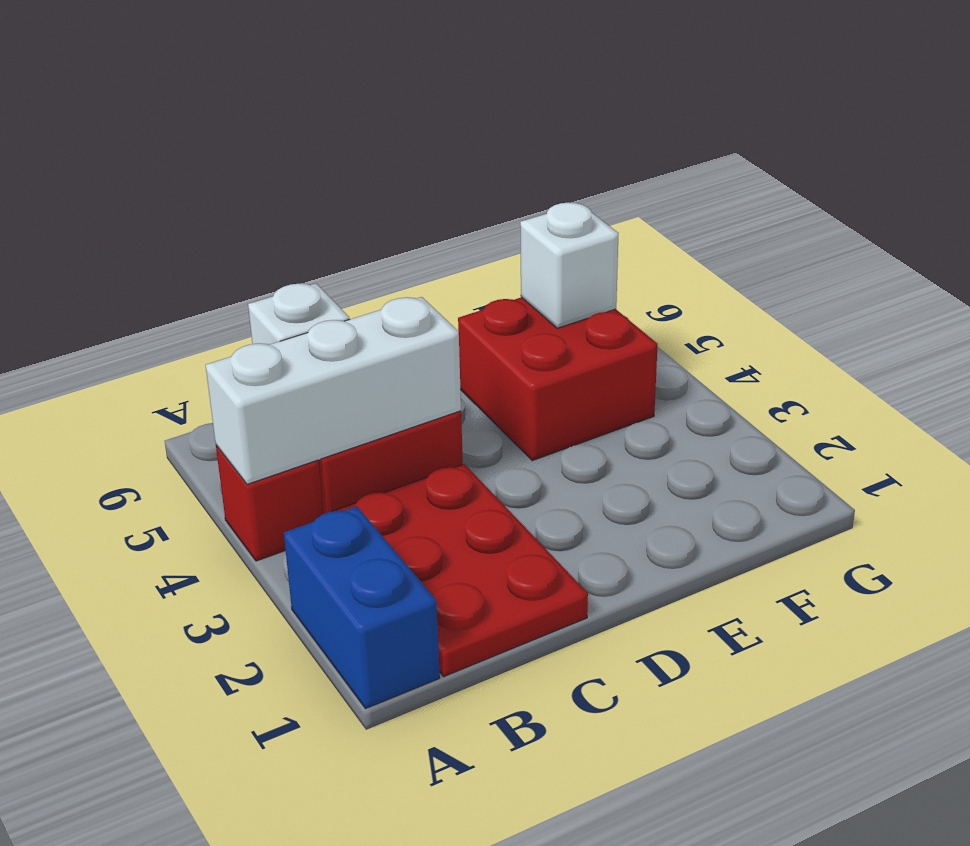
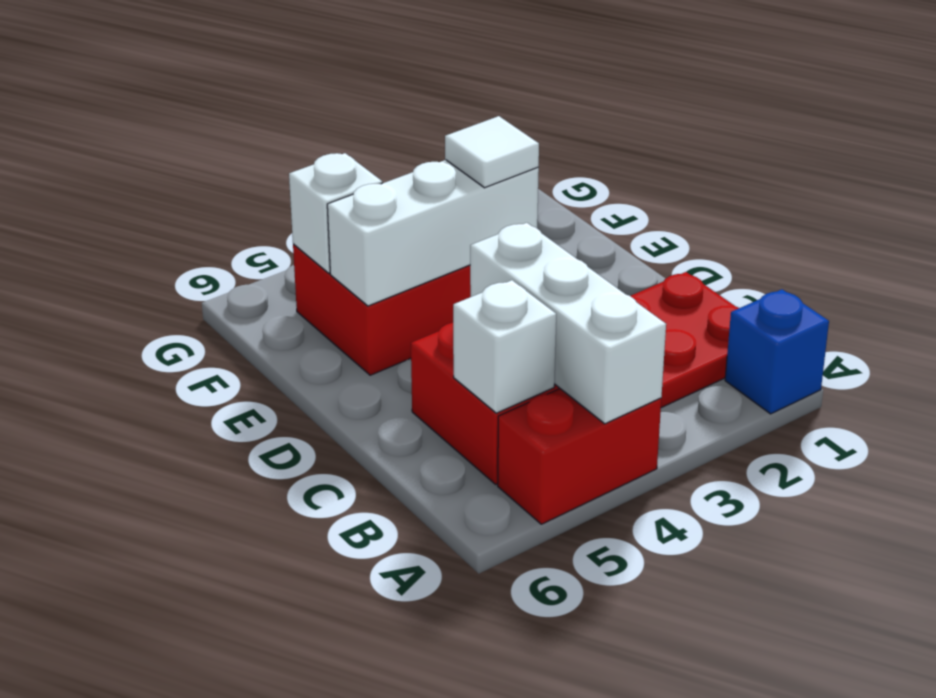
blue 1x2 brick [284,506,440,709] -> blue 1x1 brick [725,289,829,414]
red 1x1 brick [216,445,323,561] -> red 1x2 brick [498,389,661,524]
none -> white 1x3 brick [327,160,539,306]
none -> white 1x1 tile [445,116,539,188]

